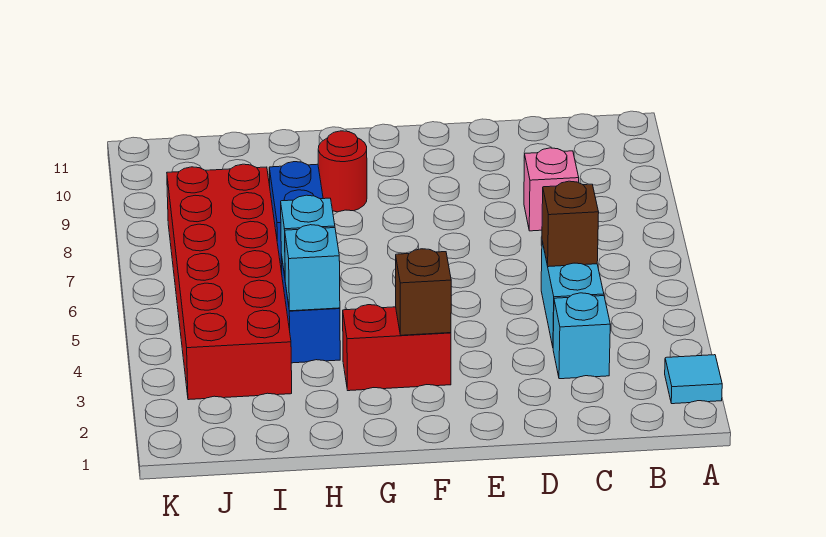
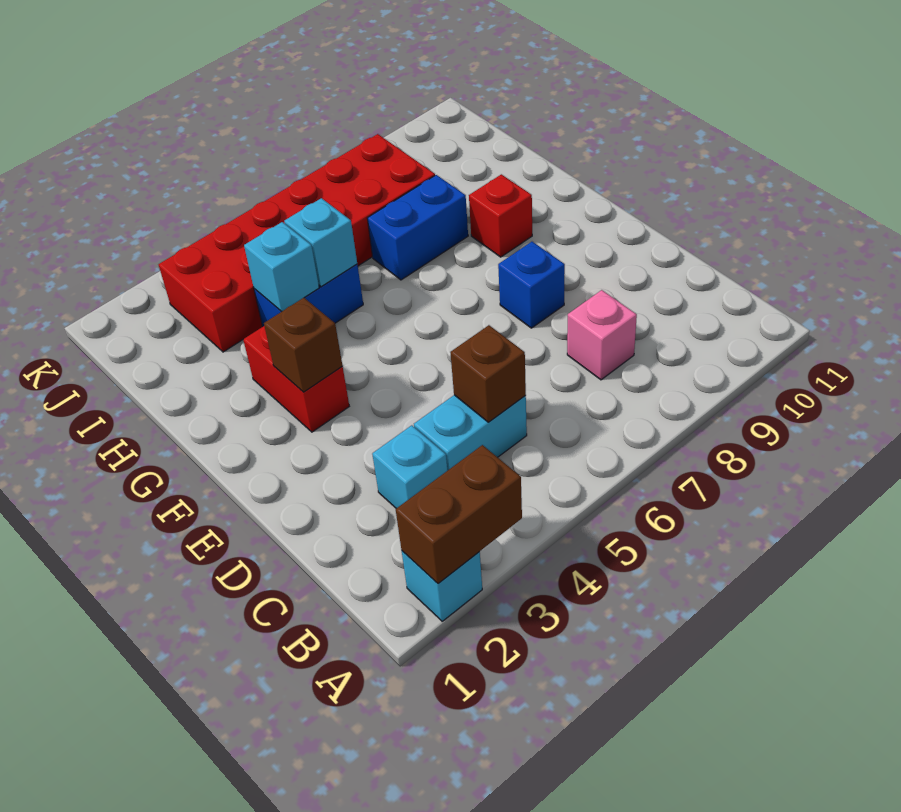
cyan 1x1 tile [665,355,722,404] -> cyan 1x1 brick [402,551,482,621]
none -> brown 1x2 brick [396,445,522,583]
none -> blue 1x1 brick [498,242,565,328]
red 1x1 round brick [318,131,367,212] -> red 1x1 brick [469,174,532,257]

